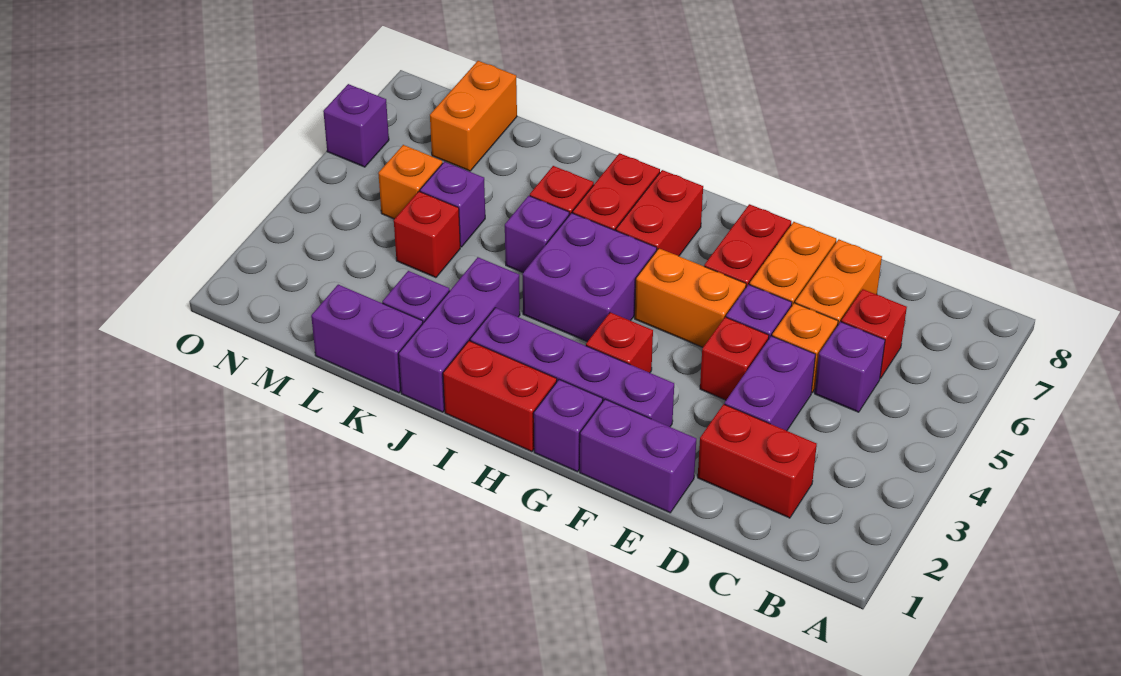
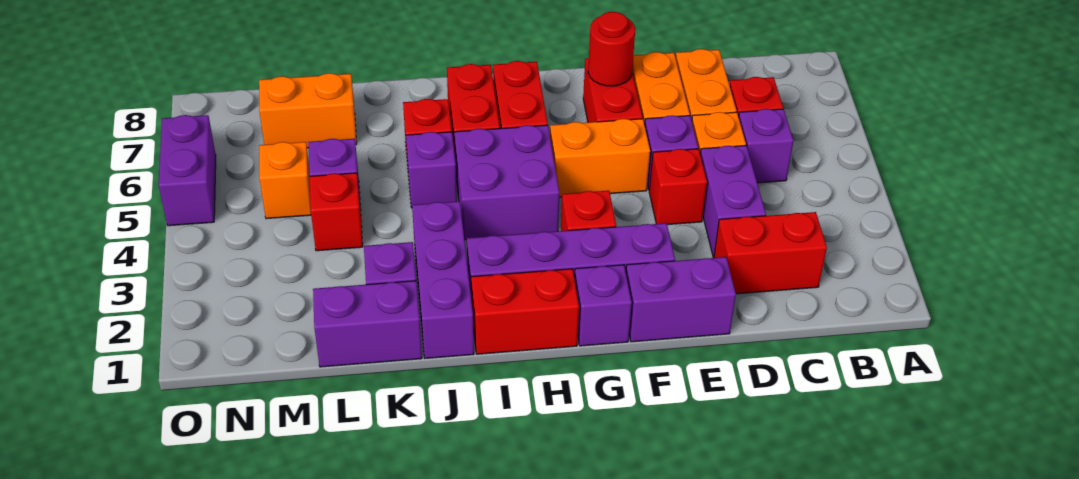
none -> red 1x1 round brick [588,12,635,86]
orange 1x2 brick [430,61,517,171] -> orange 1x2 brick turned to [259,73,357,148]
purple 1x1 brick [323,84,389,167] -> purple 1x2 brick [159,115,216,226]

